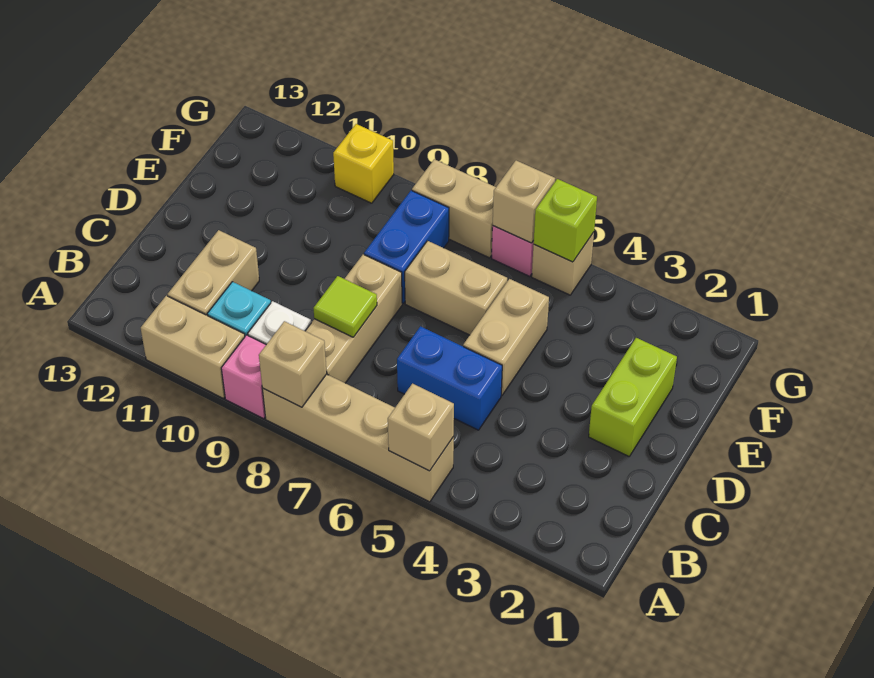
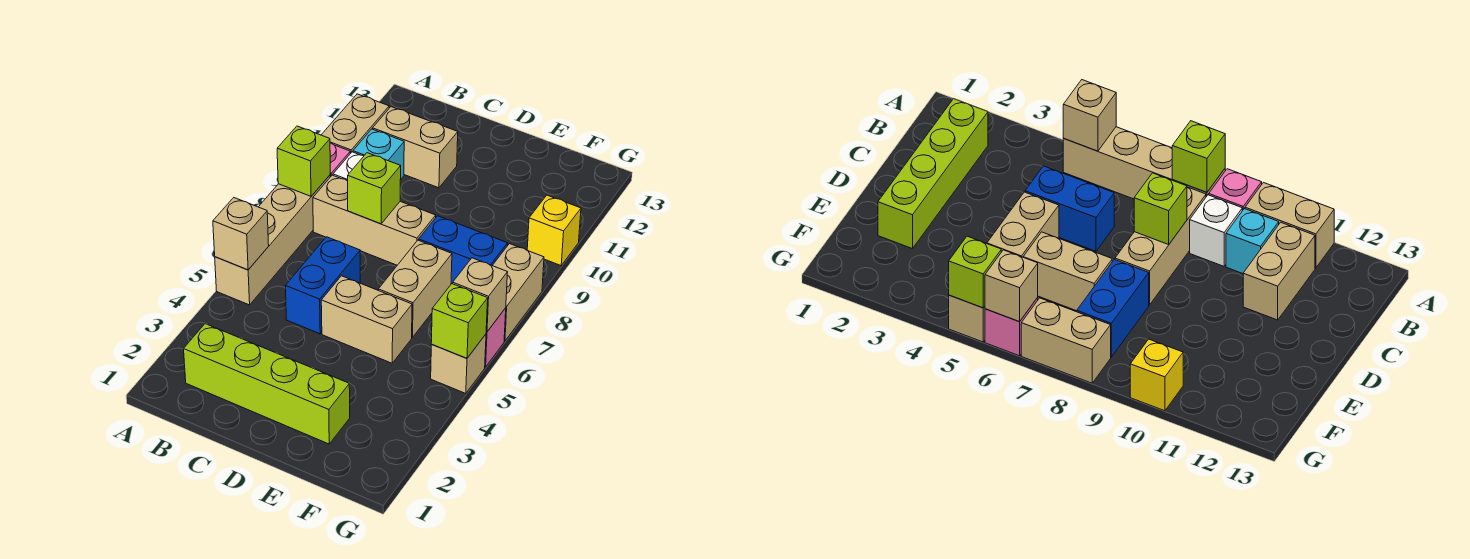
tan 1x1 brick [259,321,327,407] -> lime 1x1 brick [277,126,330,196]
lime 1x1 tile [313,276,377,337] -> lime 1x1 brick [348,153,401,224]
lime 1x2 brick [589,338,677,456] -> lime 1x4 brick [184,324,350,444]

